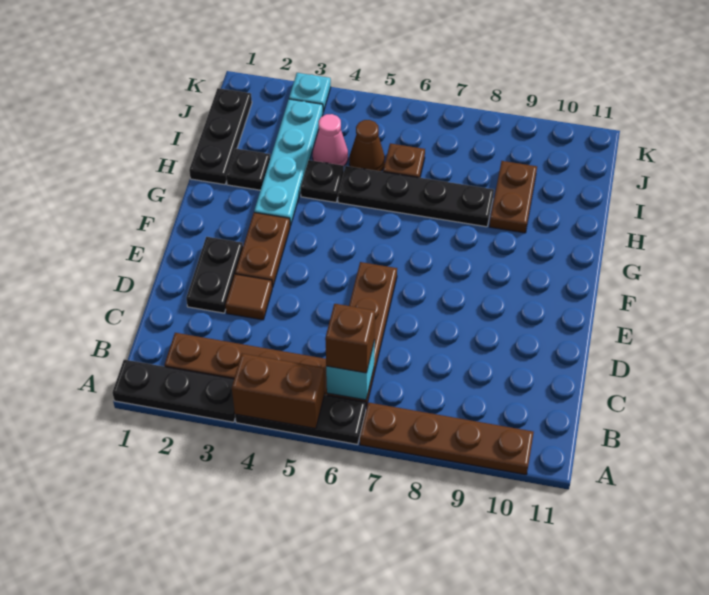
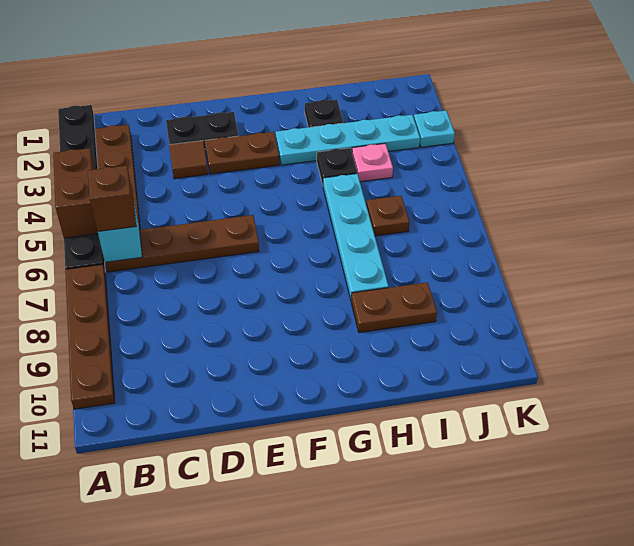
black 1x3 plate [189,88,252,185] -> none
black 1x4 plate [338,166,494,227] -> cyan 1x4 plate [323,174,388,299]
pink 1x1 cone [313,114,348,166] -> pink 1x1 plate [352,144,393,182]
brown 1x1 cone [349,120,385,171] -> none

